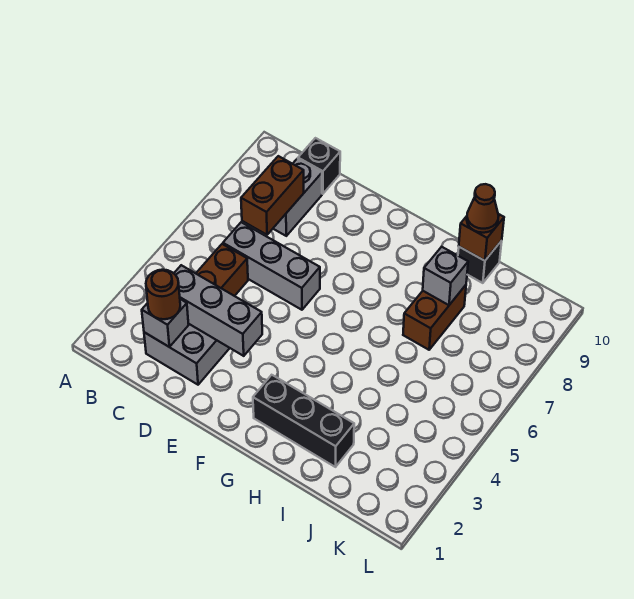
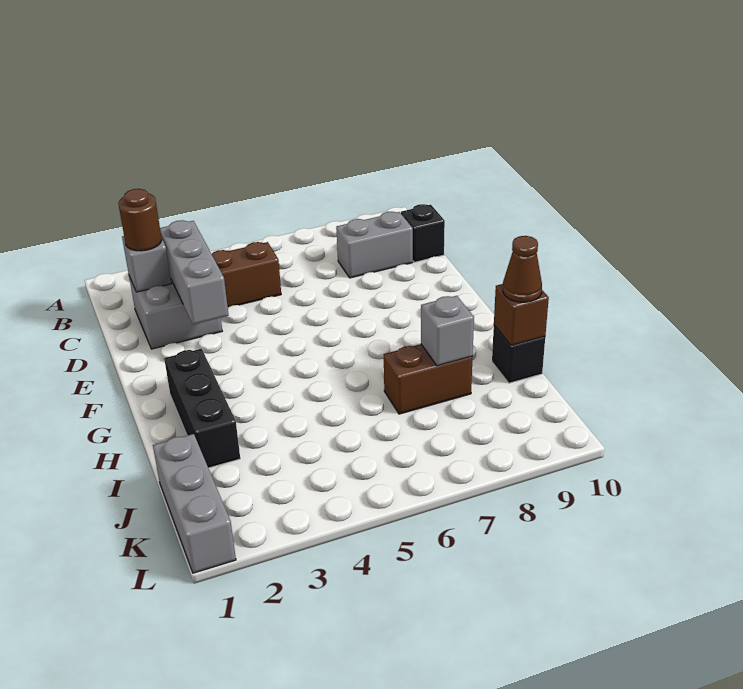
grey 1x3 brick [223,222,320,310] -> grey 1x3 brick moved to [153,434,236,573]
brown 1x2 brick [241,156,304,235] -> none

